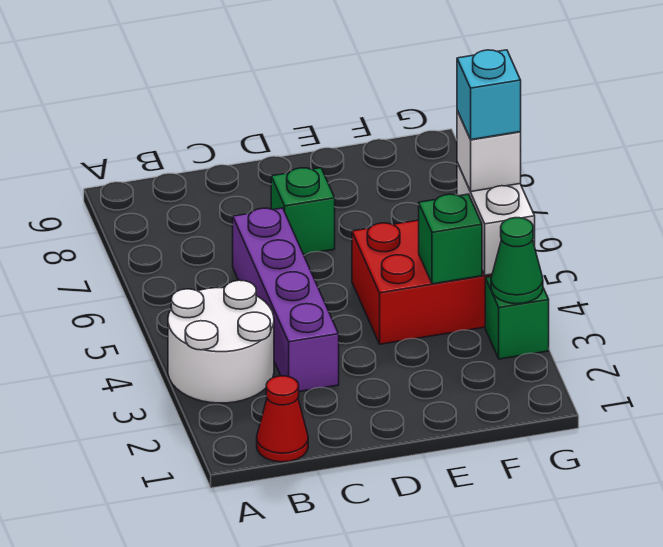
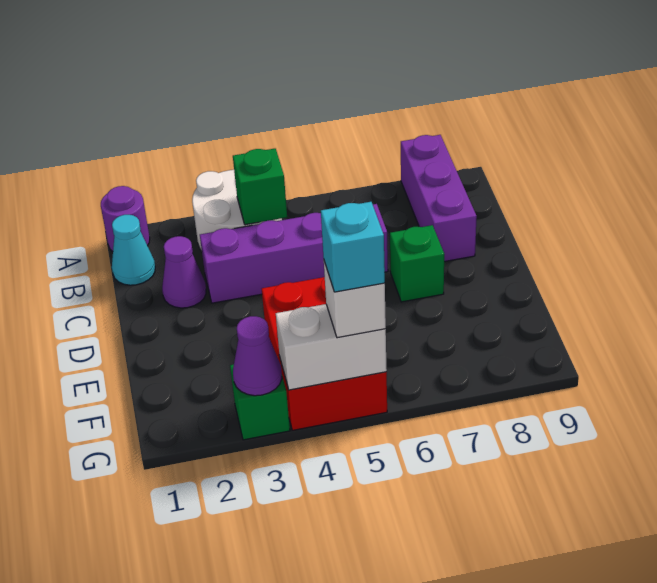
none -> purple 1x1 round brick [101,186,150,251]
none -> purple 1x3 brick [401,135,477,262]
red 1x1 cone [257,376,308,462] -> cyan 1x1 cone [112,215,155,285]
none -> purple 1x1 cone [162,236,206,308]
green 1x1 brick [419,194,482,284] -> green 1x1 brick moved to [233,149,287,225]
green 1x1 cone [491,218,543,304] -> purple 1x1 cone [233,316,282,396]

